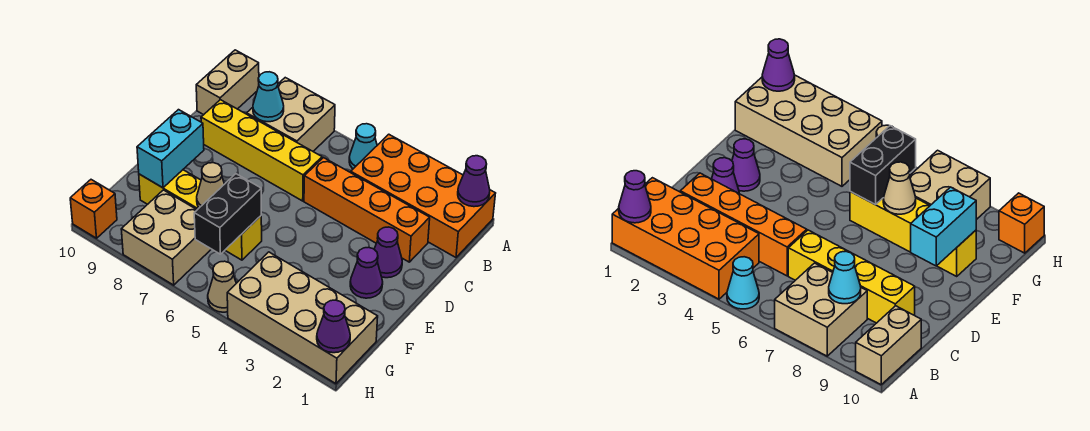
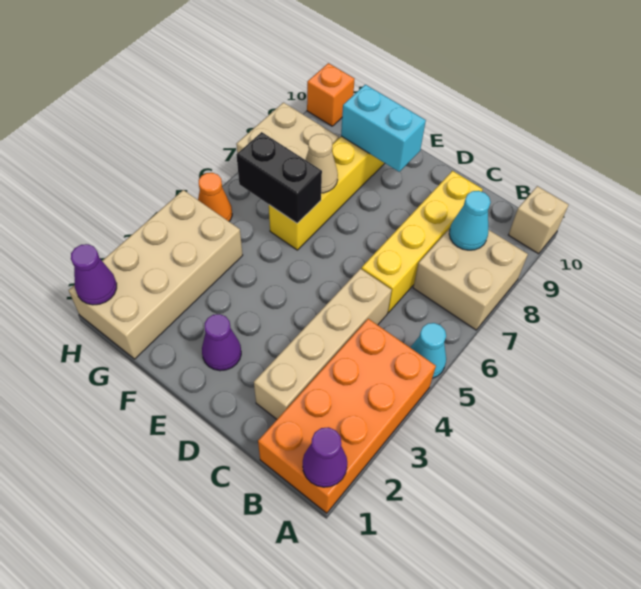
tan 1x2 brick [196,50,259,115] -> tan 1x1 brick [508,186,568,254]
orange 1x4 brick [304,158,430,262] -> tan 1x4 brick [254,269,392,419]
purple 1x1 cone [374,227,402,278] -> none
tan 1x1 cone [208,261,236,312] -> orange 1x1 cone [198,173,232,221]

